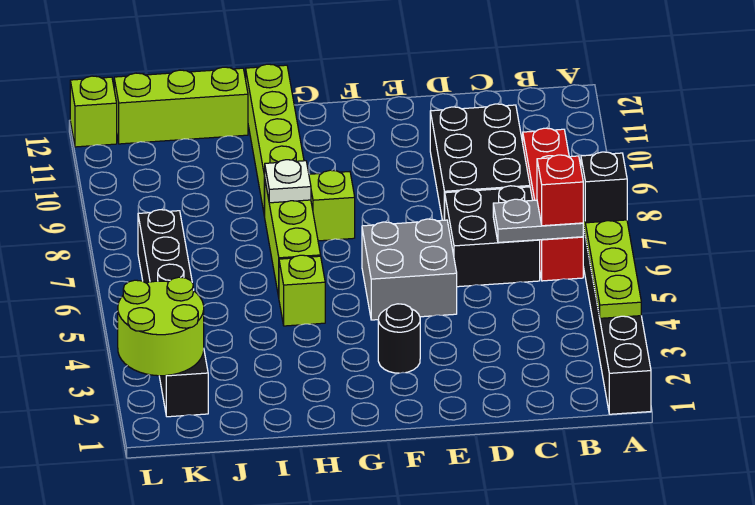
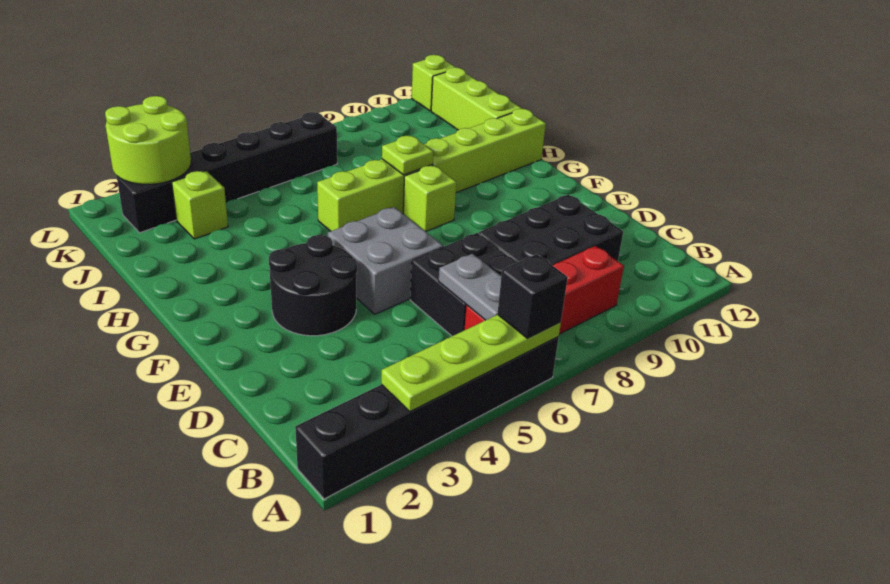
red 1x1 brick [537,155,583,226] -> none
black 1x1 round brick [378,304,420,373] -> black 2x2 round brick [269,235,357,336]
lime 1x1 brick [279,255,325,326] -> lime 1x1 brick moved to [172,171,228,239]
white 1x1 plate [265,160,311,203] -> lime 1x1 plate [382,136,433,175]

